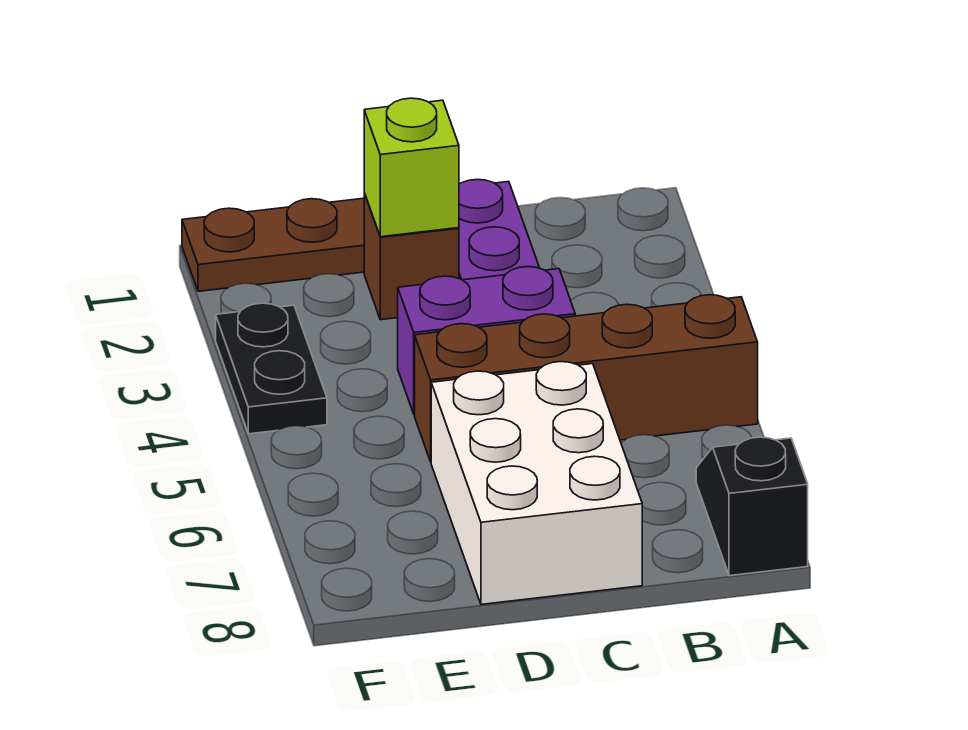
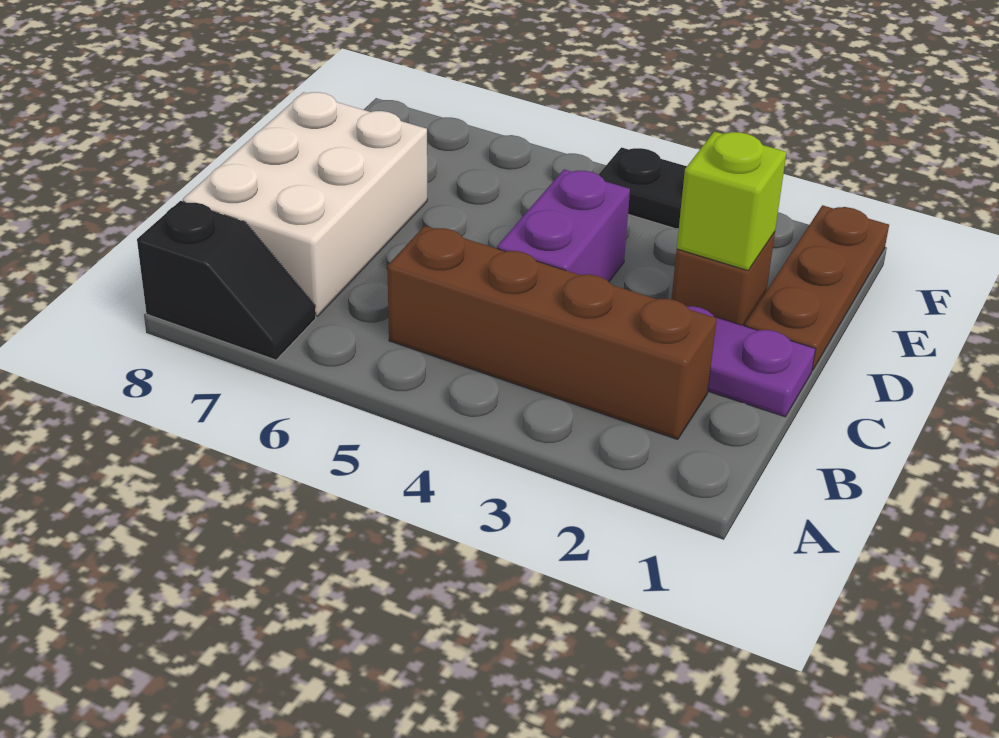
brown 1x4 brick [415,295,758,462] -> brown 1x4 brick turned to [387,226,717,439]
white 2x3 brick [431,362,642,605] -> white 2x3 brick turned to [183,92,427,316]

